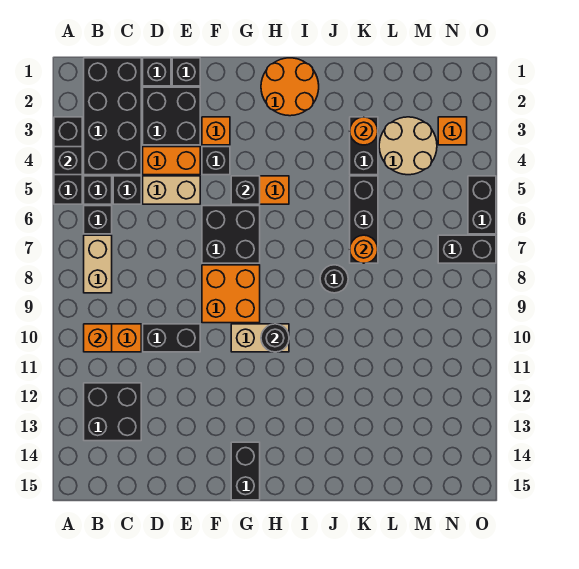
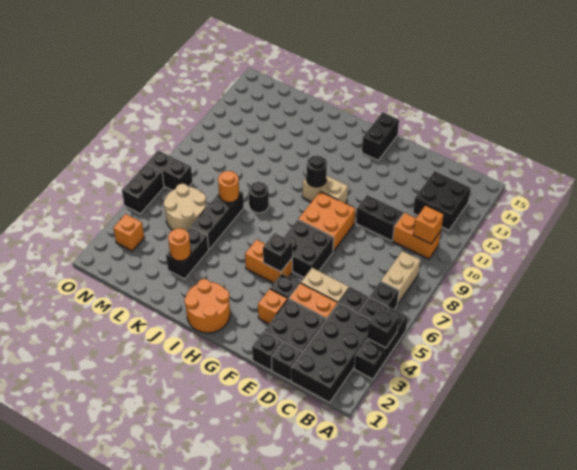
tan 2x2 round brick [379,117,437,175] -> tan 2x2 round brick moved to [164,184,206,231]

